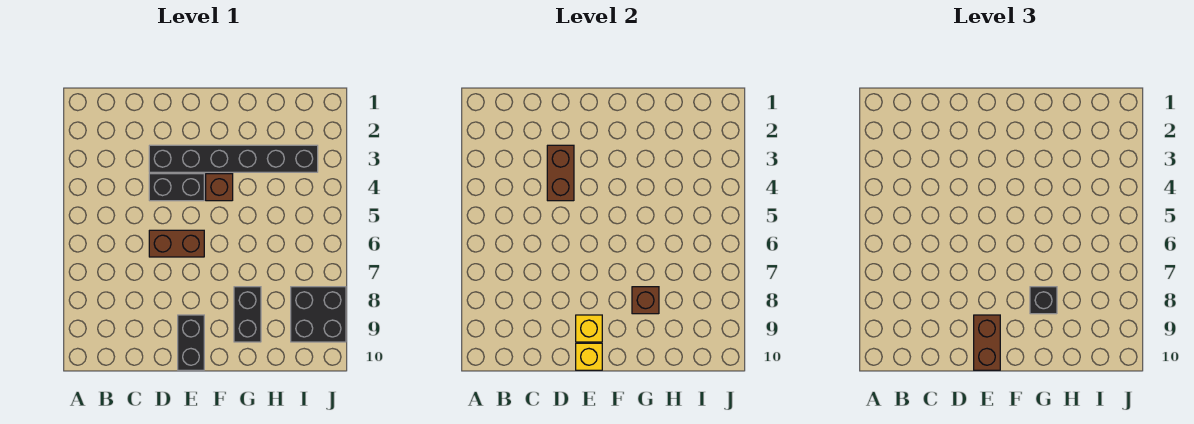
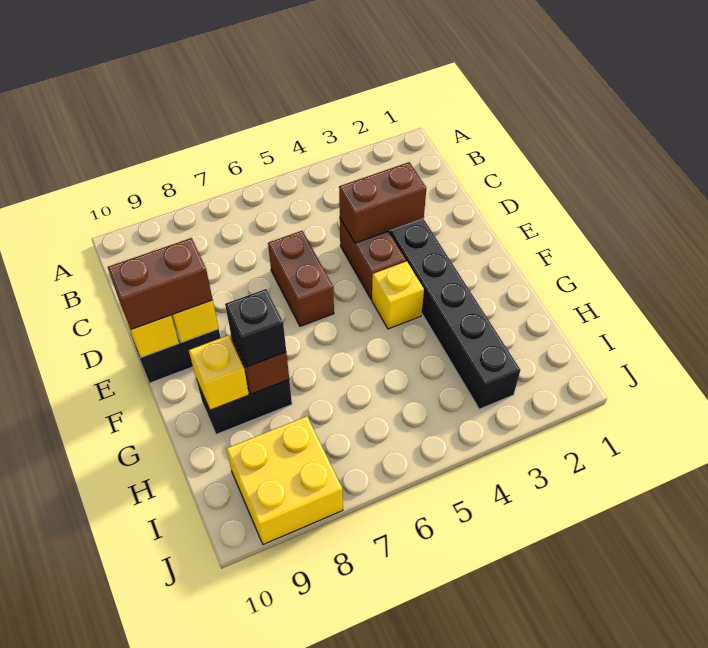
black 1x2 brick [149,174,204,201] -> brown 1x2 brick [340,219,406,300]
brown 1x1 brick [206,174,233,201] -> yellow 1x1 brick [372,261,424,329]
none -> yellow 1x1 brick [189,335,249,410]
black 2x2 brick [291,287,346,342] -> yellow 2x2 brick [226,416,343,544]

